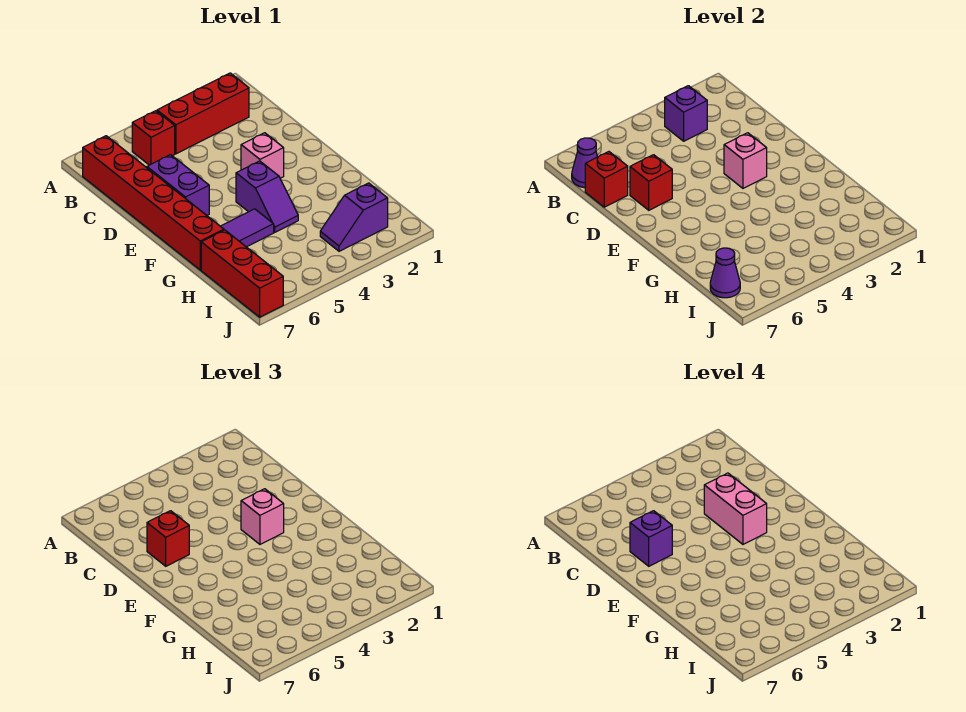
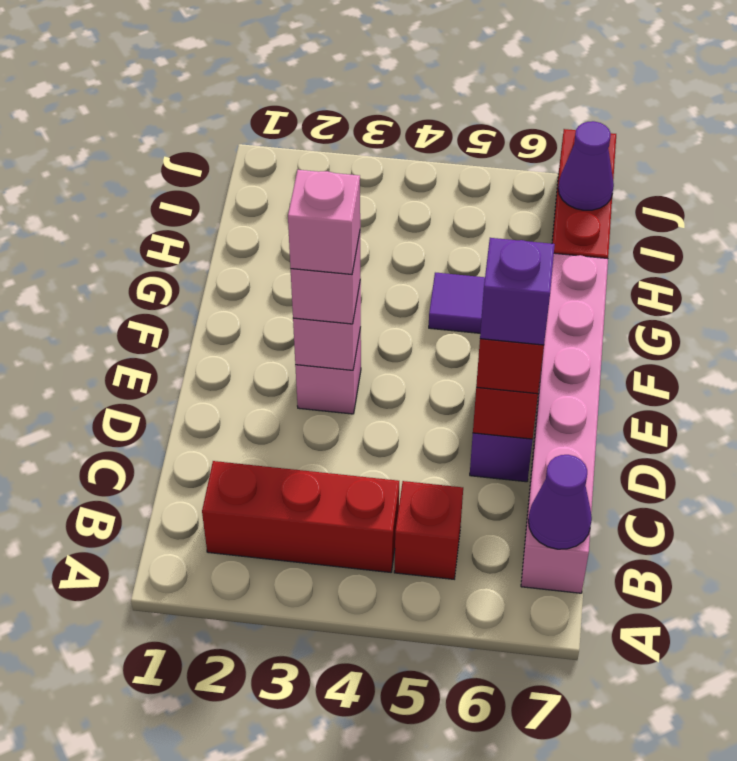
purple 1x1 brick [665,86,707,141] -> none
red 1x6 brick [83,136,224,270] -> pink 1x6 brick [521,253,608,593]
red 1x1 brick [585,152,628,207] -> none
pink 1x2 brick [704,473,767,544] -> pink 1x1 brick [288,170,360,274]
purple 1x2 slope [236,161,298,232] -> none
purple 1x2 slope [320,183,388,251] -> none

